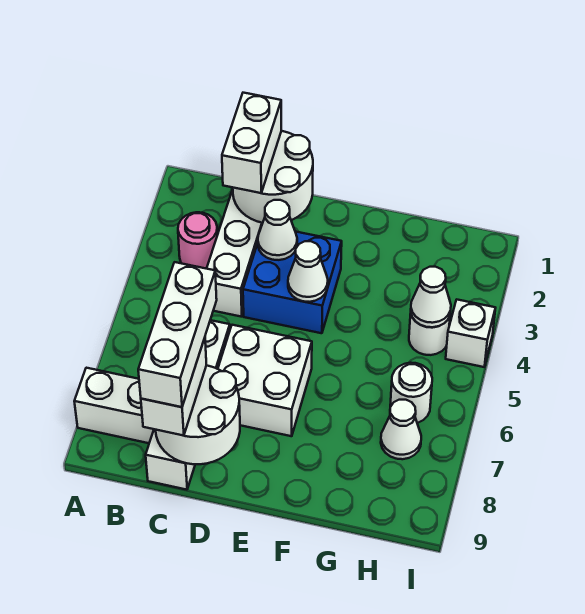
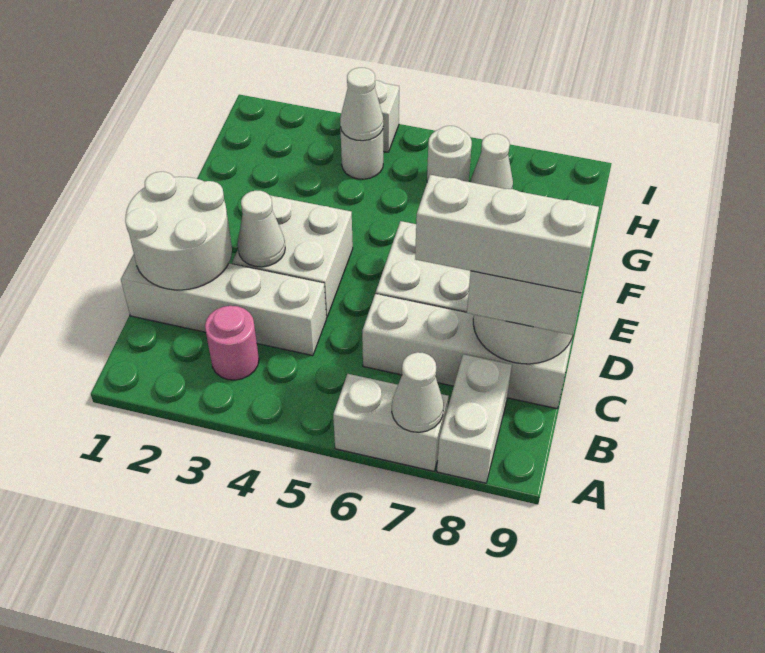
white 1x2 brick [222,93,281,193] -> white 1x2 brick moved to [333,374,448,471]
blue 2x2 brick [243,232,342,333] -> white 2x2 brick [232,195,353,318]
white 1x1 cone [288,241,328,302] -> white 1x1 cone moved to [392,352,444,432]

